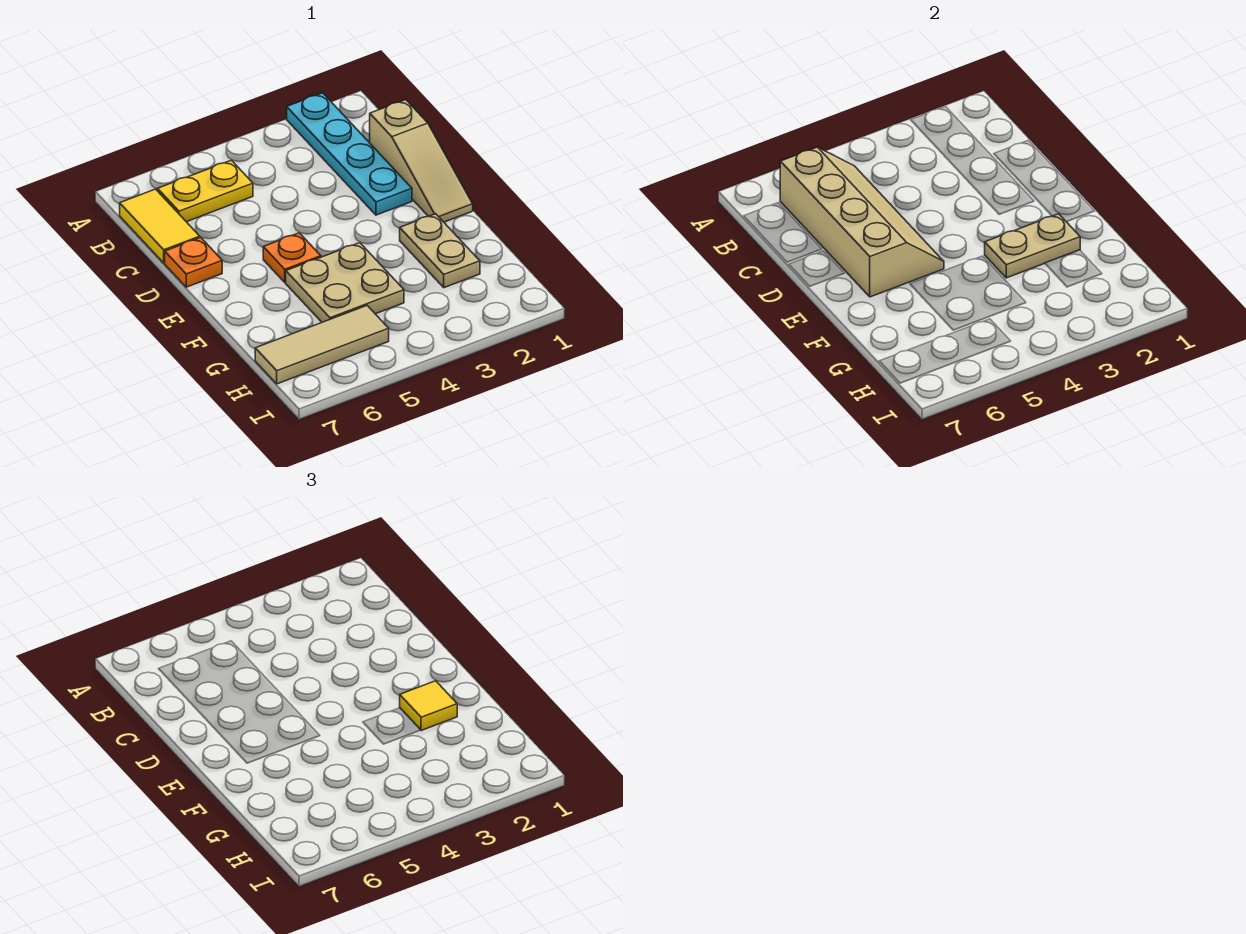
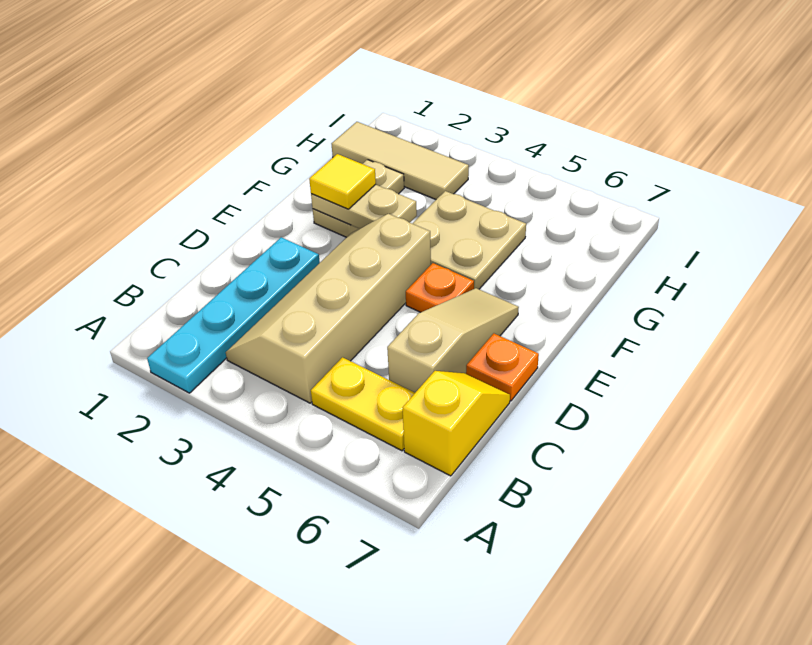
tan 2x4 slope [780,147,944,297] -> tan 2x4 slope moved to [226,214,431,403]
yellow 1x2 tile [120,189,200,263] -> yellow 1x2 slope [403,371,510,476]
tan 1x3 slope [370,100,473,222] -> tan 1x3 slope moved to [387,288,519,393]
tan 1x3 tile [255,306,389,384] -> tan 1x3 tile moved to [332,122,469,199]

